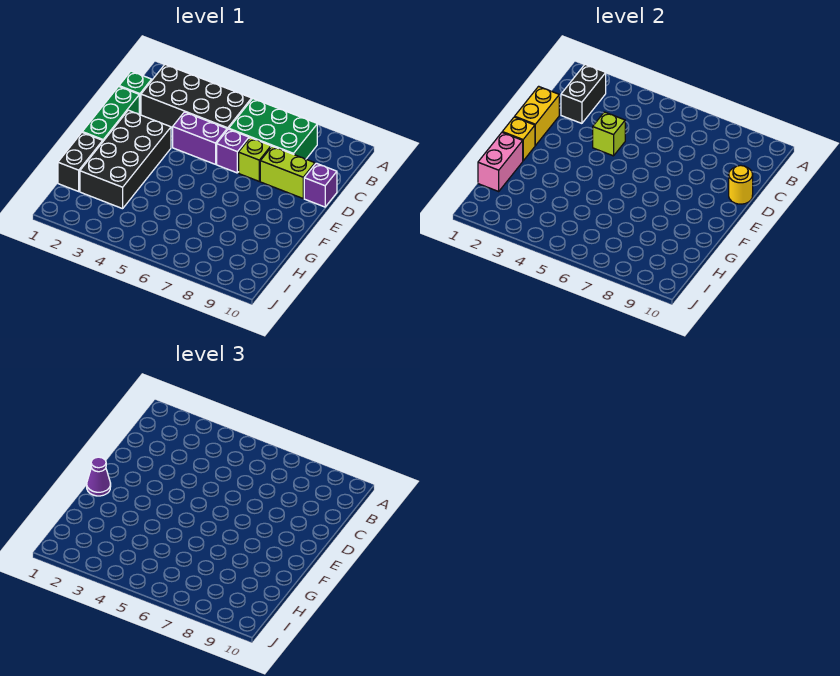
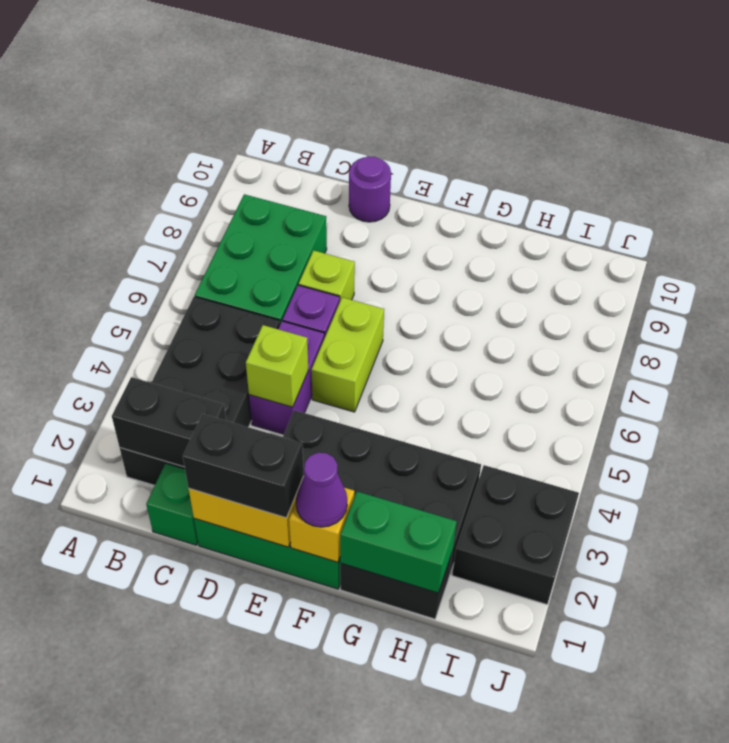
none -> black 1x2 brick [183,414,304,518]
lime 1x2 brick [260,146,315,198] -> lime 1x2 brick moved to [311,297,384,412]
purple 1x1 brick [304,163,337,207] -> purple 1x1 round brick [349,156,391,222]
yellow 1x1 round brick [729,165,753,204] -> none
pink 1x2 brick [478,133,523,191] -> green 1x2 brick [340,492,457,593]
none -> black 2x2 brick [452,465,579,604]

